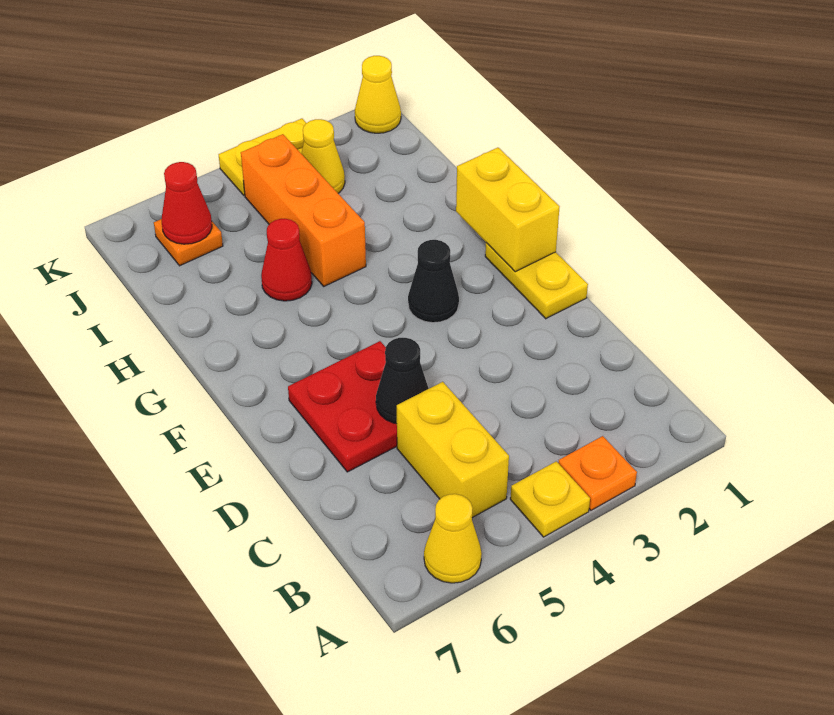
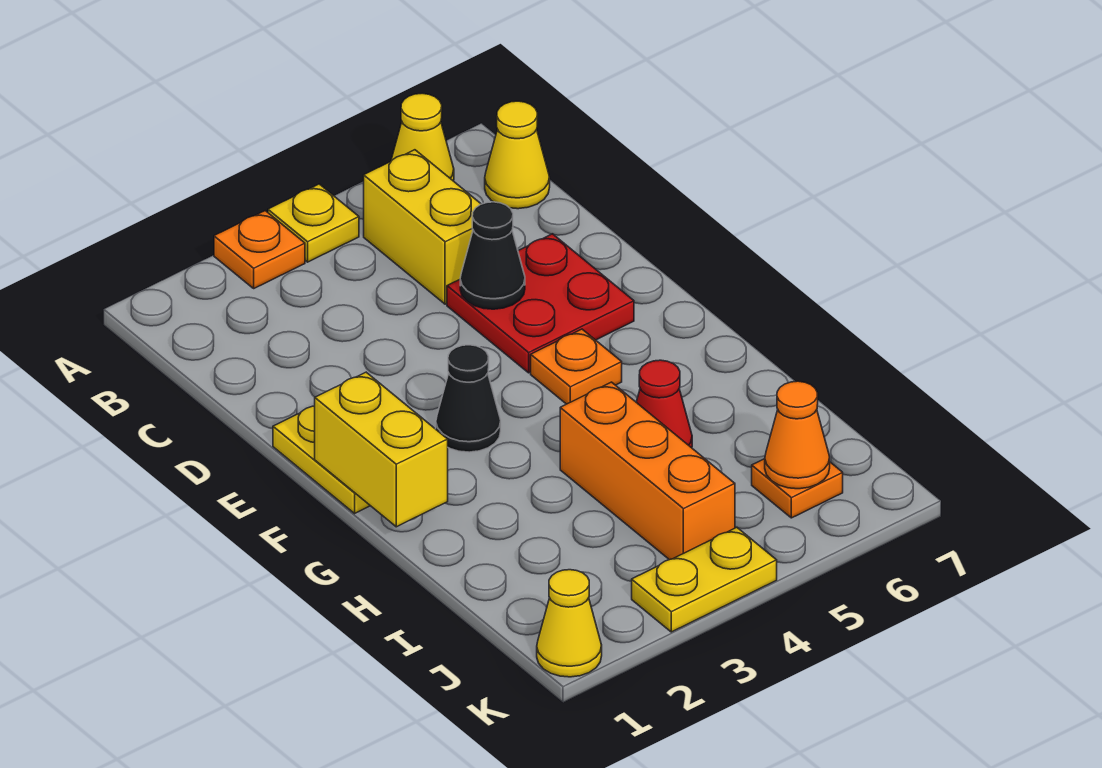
none -> orange 1x1 plate [531,329,622,404]
yellow 1x1 cone [301,119,345,193] -> yellow 1x1 cone moved to [485,101,550,209]
red 1x1 cone [162,162,212,244] -> orange 1x1 cone [765,381,830,489]

